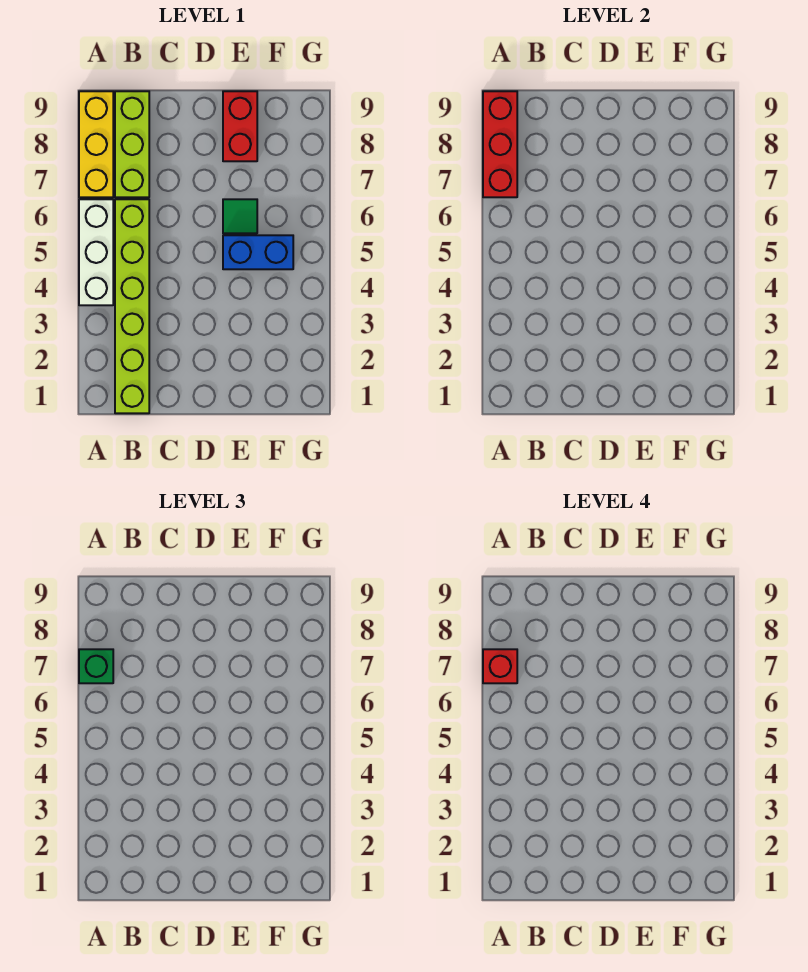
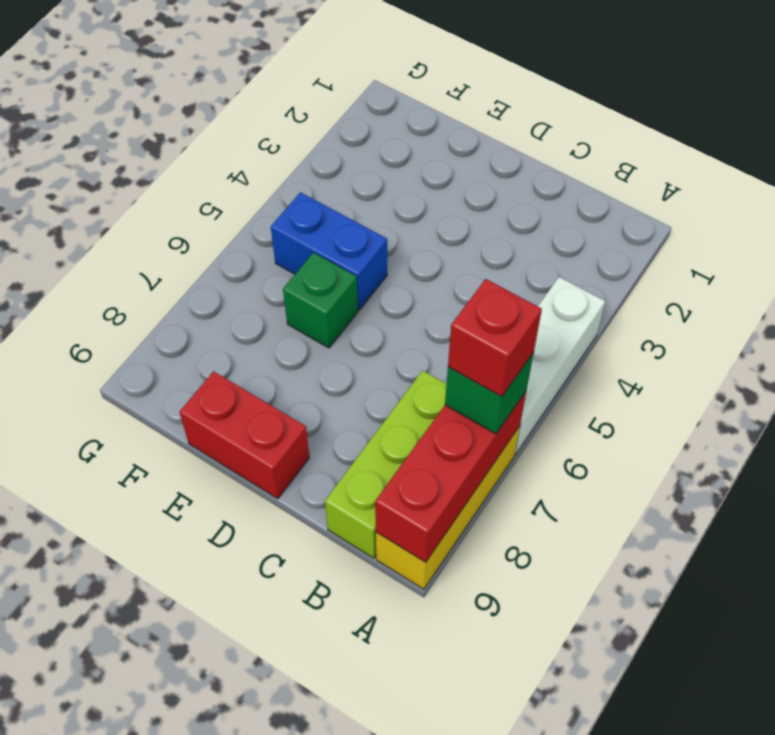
lime 1x6 brick [115,199,149,413] -> none
green 1x1 tile [223,199,257,233] -> green 1x1 brick [283,253,358,348]
red 1x2 brick [223,91,257,161] -> red 1x2 brick turned to [180,371,310,499]

